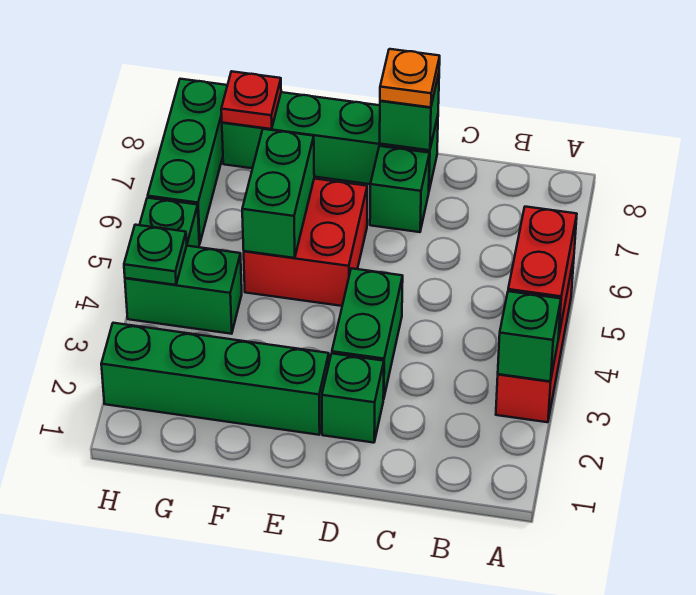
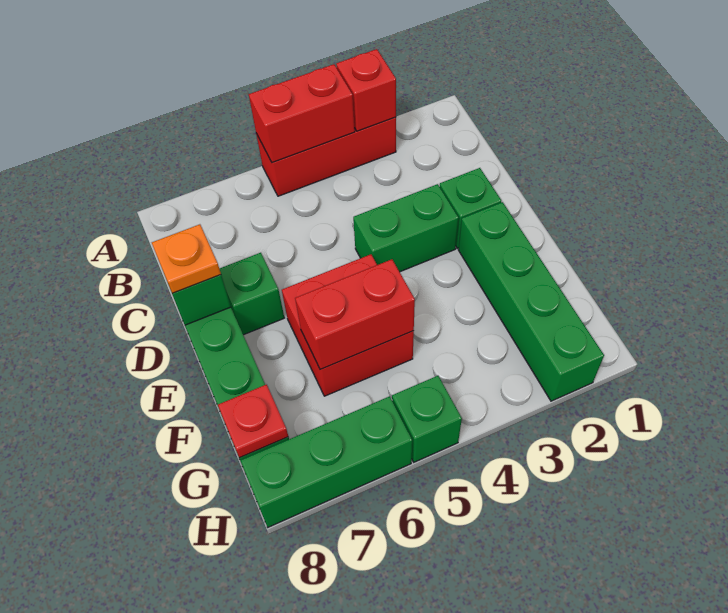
green 1x1 brick [498,291,561,382] -> red 1x1 brick [336,49,396,131]
green 1x2 brick [242,129,314,258] -> red 1x2 brick [295,259,415,370]
green 1x2 brick [125,246,242,334] -> none
green 1x1 plate [124,225,187,285] -> none

